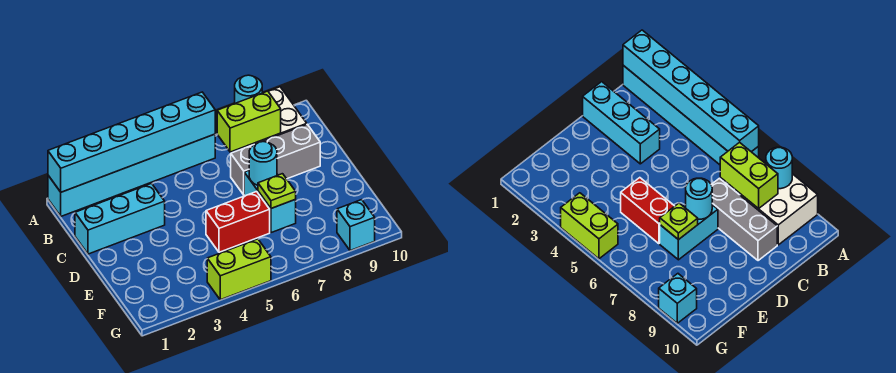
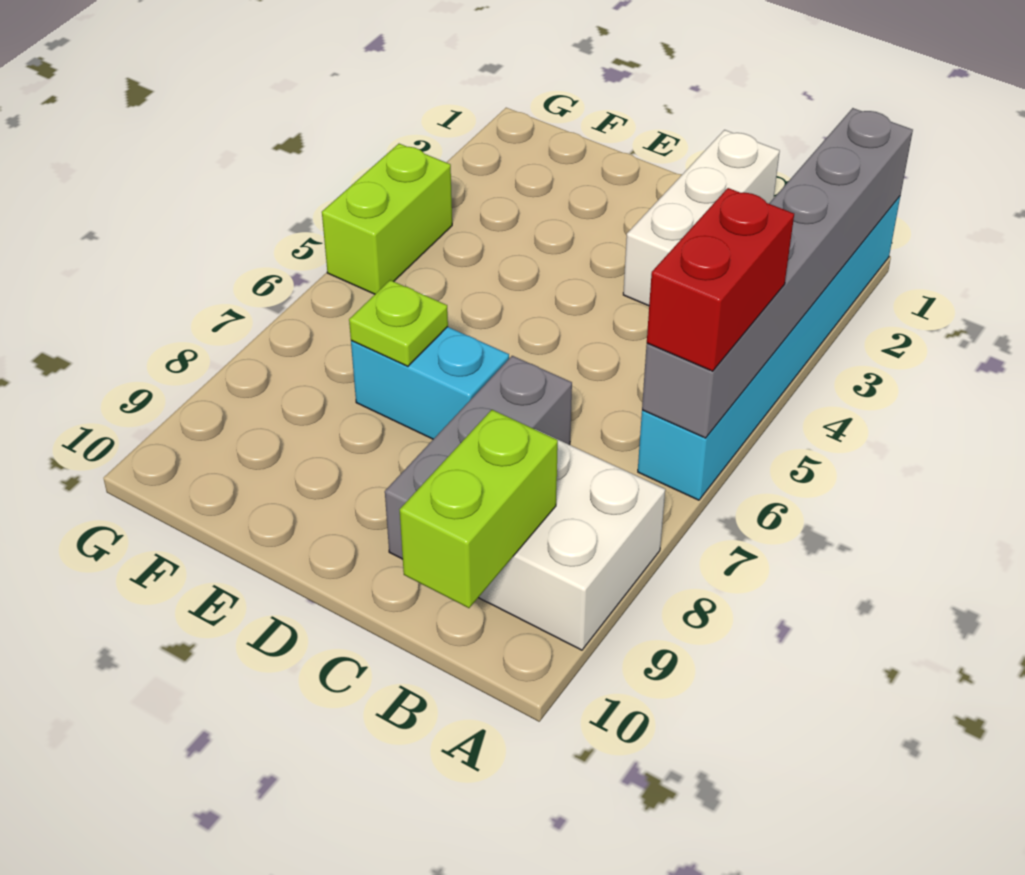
cyan 1x6 brick [48,92,215,192] -> grey 1x6 brick [642,108,913,438]
cyan 1x1 round brick [235,75,262,103] -> none
lime 1x2 brick [217,91,281,152] -> lime 1x2 brick moved to [400,410,558,608]
cyan 1x3 brick [75,184,165,254] -> white 1x3 brick [623,130,780,306]
cyan 1x1 round brick [249,142,277,185] -> none
red 1x2 brick [206,192,270,252] -> red 1x2 brick moved to [647,188,794,371]
cyan 1x1 brick [337,200,375,251] -> none

